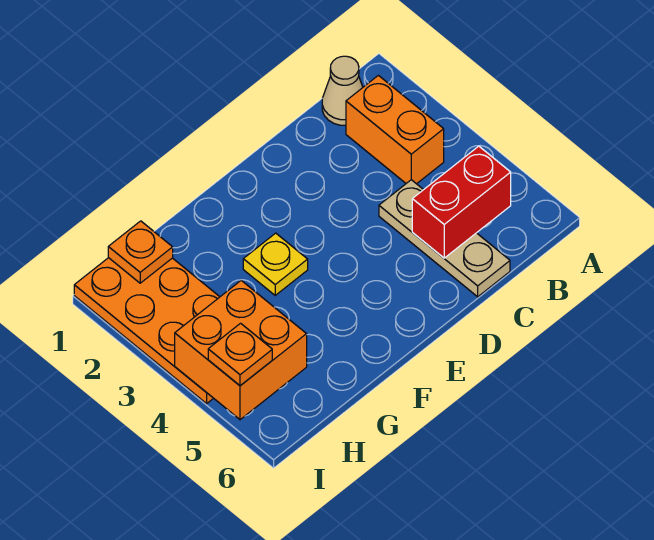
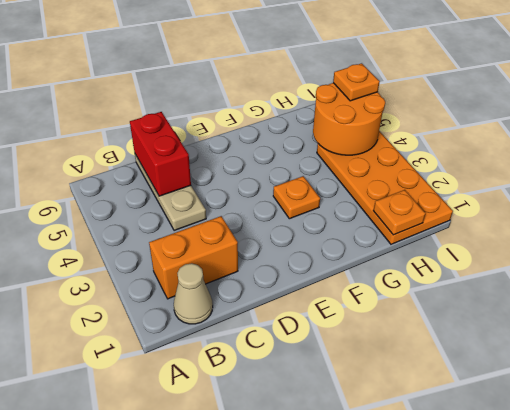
orange 1x2 brick [346,75,444,184] -> orange 1x2 brick turned to [149,216,238,299]
red 1x2 brick [412,146,511,258] -> red 1x2 brick turned to [130,112,191,196]
yellow 1x1 plate [243,233,308,295] -> orange 1x1 plate [273,176,320,219]
orange 2x2 brick [175,281,307,420] -> orange 2x2 round brick [313,83,385,155]

